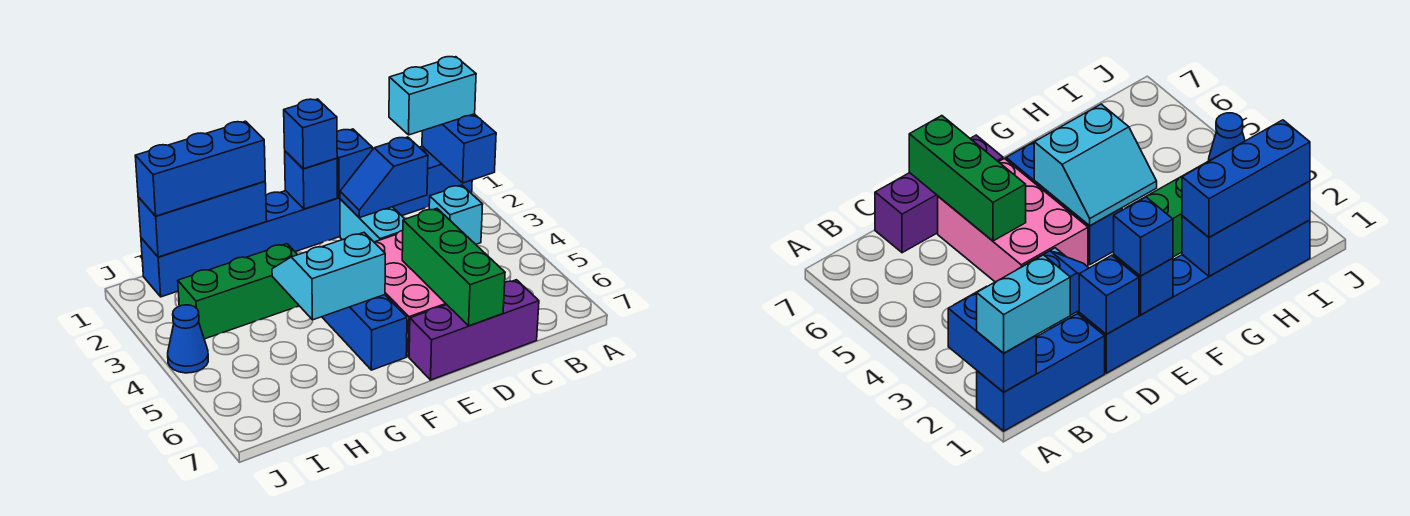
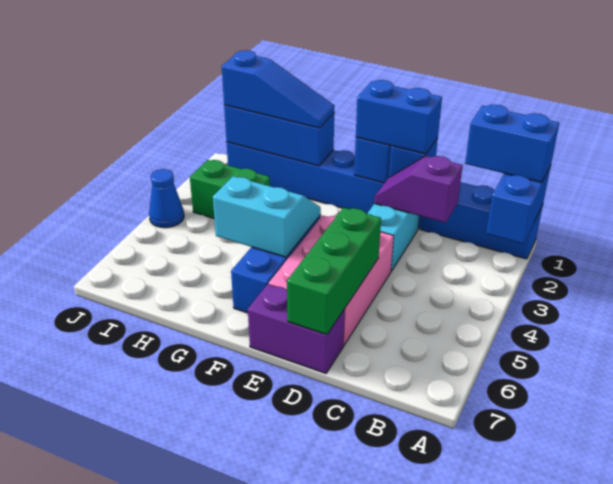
cyan 1x2 brick [389,57,476,135] -> blue 1x2 brick [465,105,559,183]
cyan 1x1 brick [429,185,483,244] -> none
blue 1x2 slope [340,137,428,218] -> purple 1x2 slope [374,156,463,223]
purple 1x3 brick [409,280,539,380] -> purple 1x2 brick [248,284,345,373]
blue 1x1 brick [284,99,337,169] -> blue 1x2 brick [356,80,442,154]
blue 1x3 brick [135,121,265,216] -> blue 1x3 slope [222,50,334,128]
green 1x3 brick [178,244,299,339] -> green 1x2 brick [190,160,270,218]

